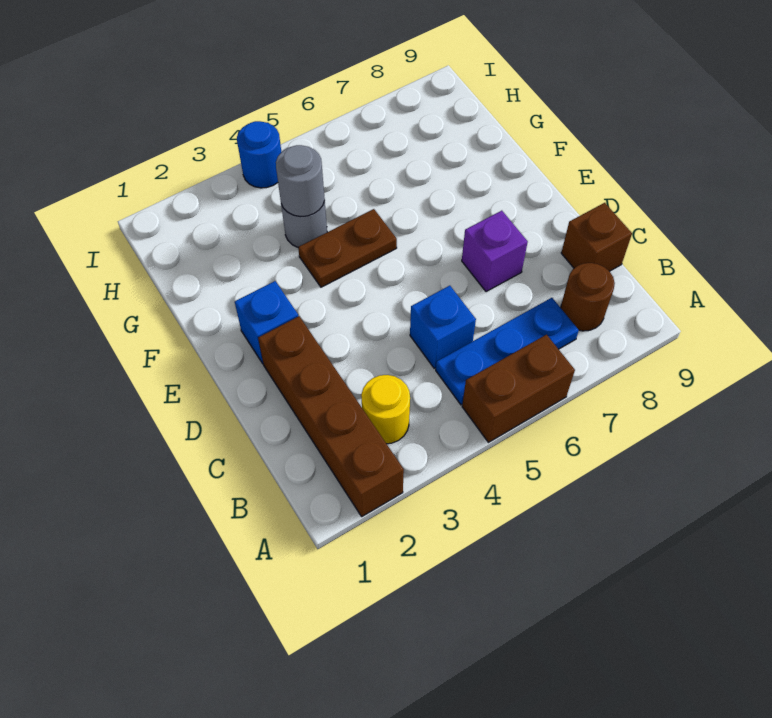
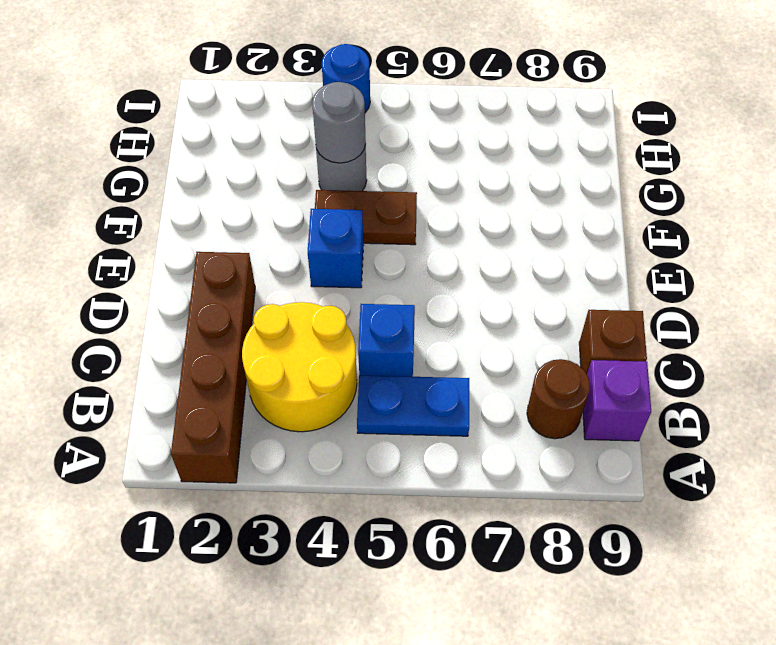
brown 1x2 brick [462,335,575,442] -> none
yellow 1x1 round brick [361,375,410,444] -> yellow 2x2 round brick [242,302,357,432]
blue 1x3 plate [436,298,579,405] -> blue 1x2 plate [357,375,469,436]
purple 1x1 brick [462,211,528,292] -> purple 1x1 brick moved to [583,360,651,441]
blue 1x1 brick [235,281,298,364] -> blue 1x1 brick moved to [308,209,364,288]

